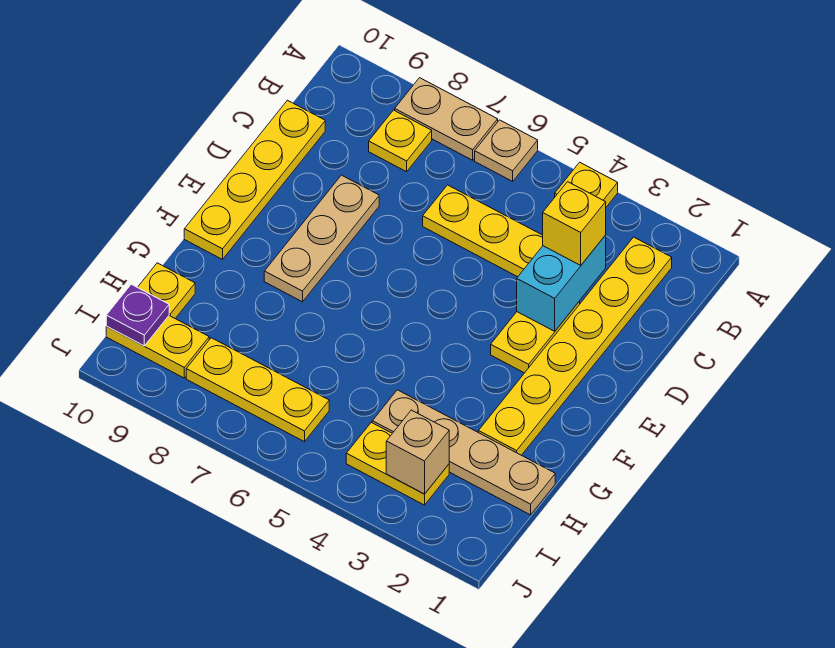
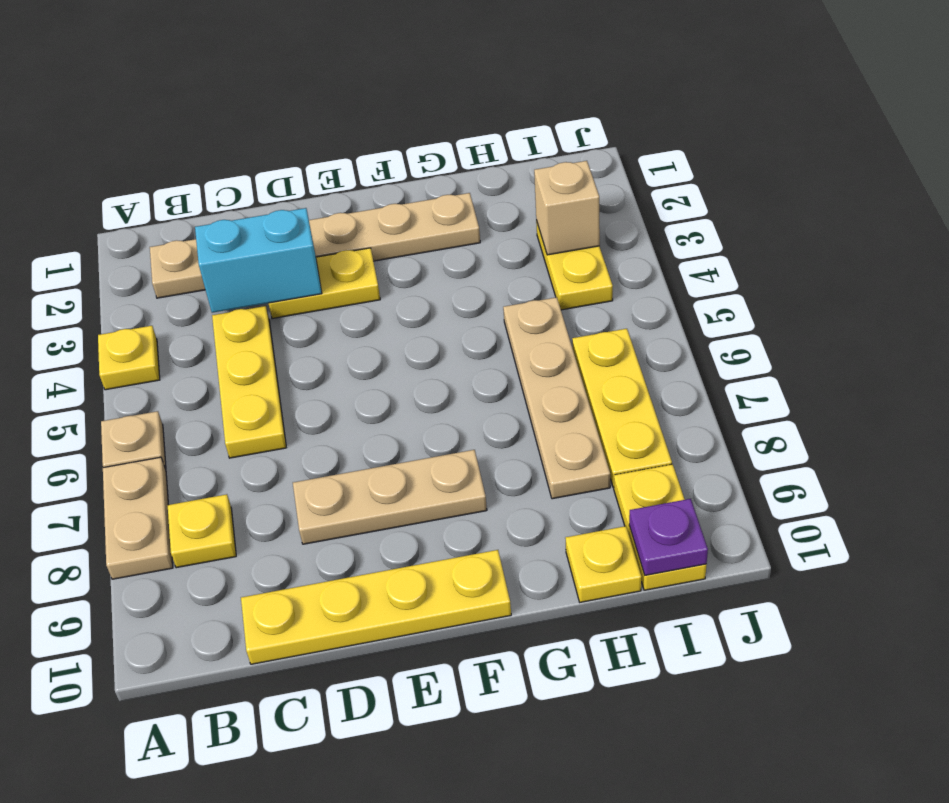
yellow 1x6 plate [479,237,672,455] -> tan 1x6 plate [150,193,480,298]
yellow 1x1 brick [543,182,606,265] -> none
tan 1x4 plate [372,390,555,515] -> tan 1x4 plate moved to [503,297,610,499]

